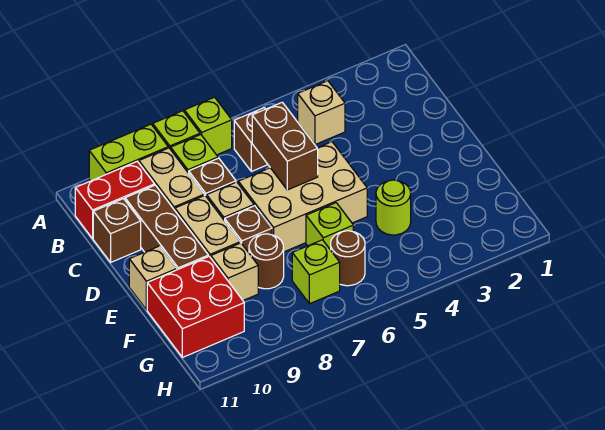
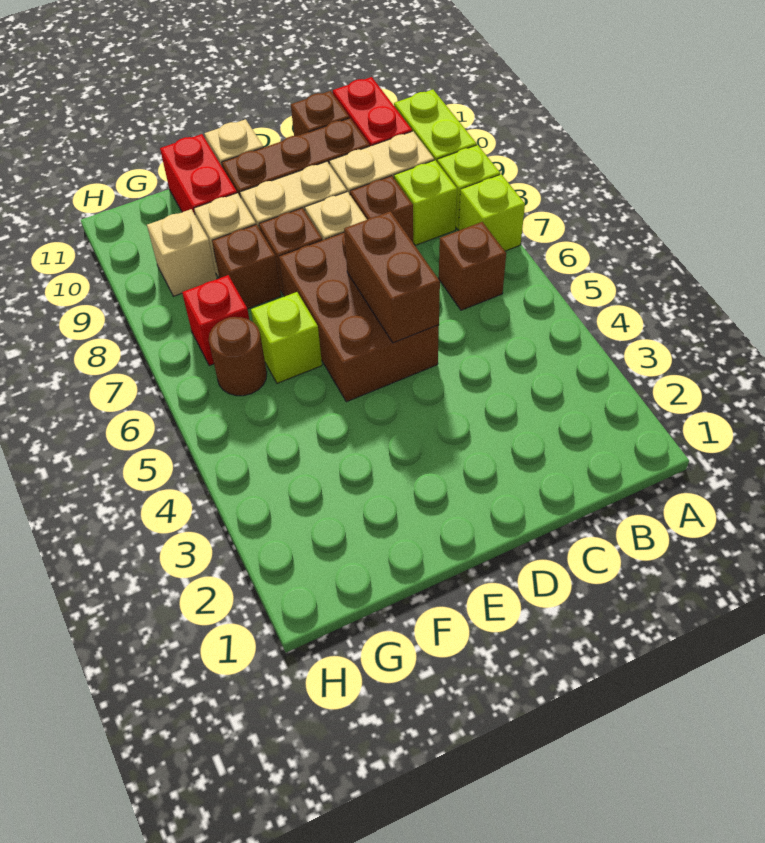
tan 1x1 brick [298,81,345,145] -> tan 1x1 brick moved to [147,209,217,296]
brown 1x2 brick [252,102,318,190] -> brown 1x2 brick turned to [344,211,440,343]
tan 2x3 brick [238,142,367,252] -> brown 2x3 brick [279,232,439,402]
lime 1x1 round brick [376,180,411,235] -> none
brown 1x1 round brick [249,234,284,289] -> brown 1x1 brick [212,224,281,309]
red 2x2 brick [147,256,244,357] -> red 1x2 brick [160,134,237,214]
lime 1x1 brick [292,240,340,304] -> red 1x1 brick [182,275,249,366]

